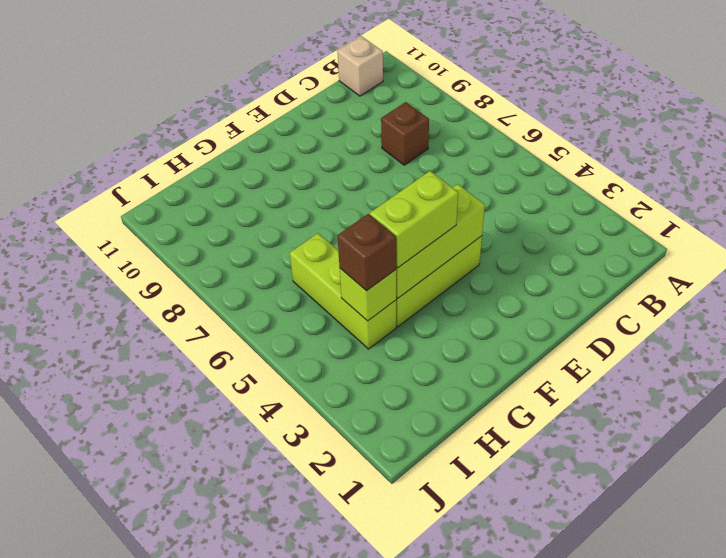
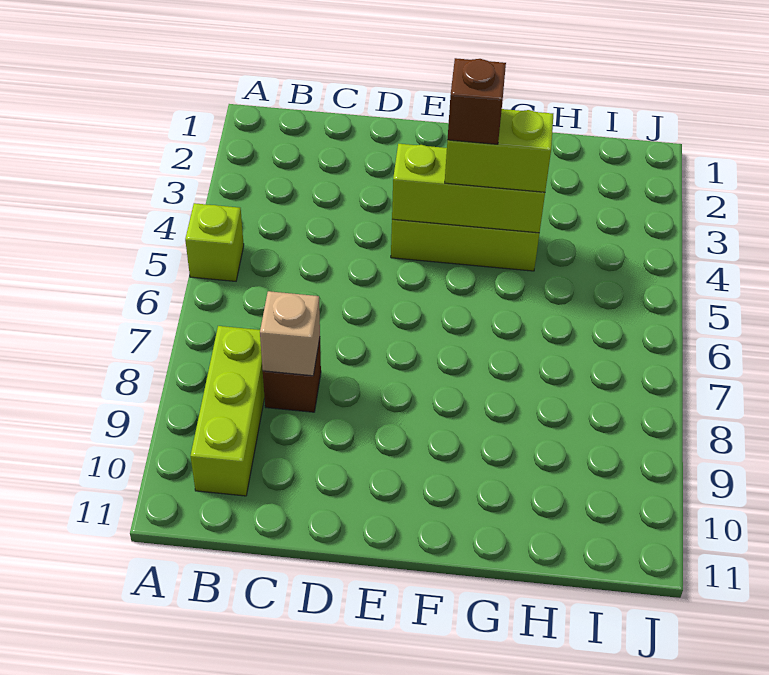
tan 1x1 brick [337,36,383,96] -> tan 1x1 brick moved to [260,291,320,376]
lime 1x3 brick [290,233,396,349] -> lime 1x3 brick moved to [191,326,265,496]
lime 1x1 brick [340,269,396,321] -> lime 1x1 brick moved to [185,203,244,281]
brown 1x1 brick [337,214,396,291] -> brown 1x1 brick moved to [448,58,506,144]

